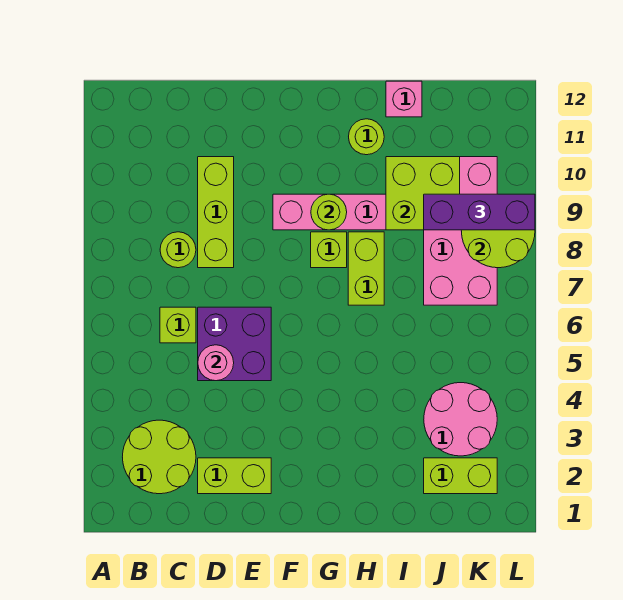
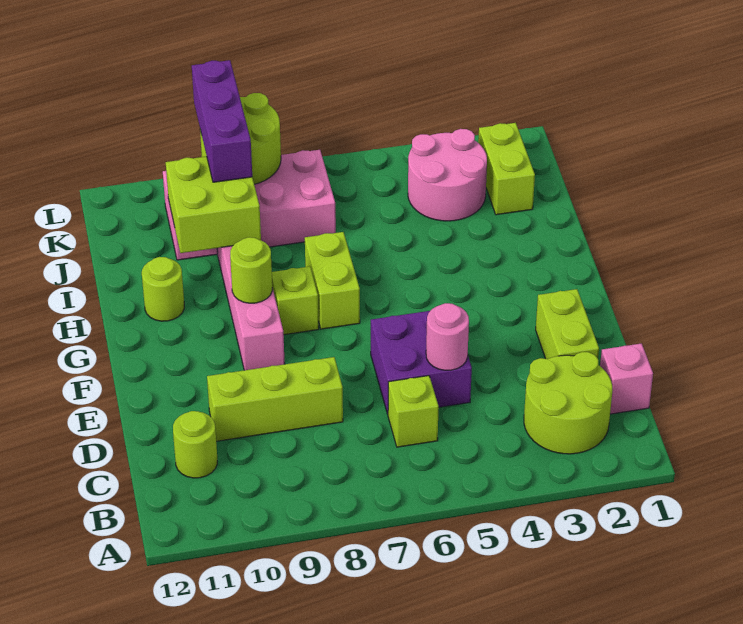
lime 1x1 round brick [160,232,196,268] -> lime 1x1 round brick moved to [173,411,217,478]
lime 1x2 brick [348,232,384,305] -> lime 1x2 brick turned to [305,232,360,329]
pink 1x1 brick [386,81,422,117] -> pink 1x1 brick moved to [600,343,653,414]

